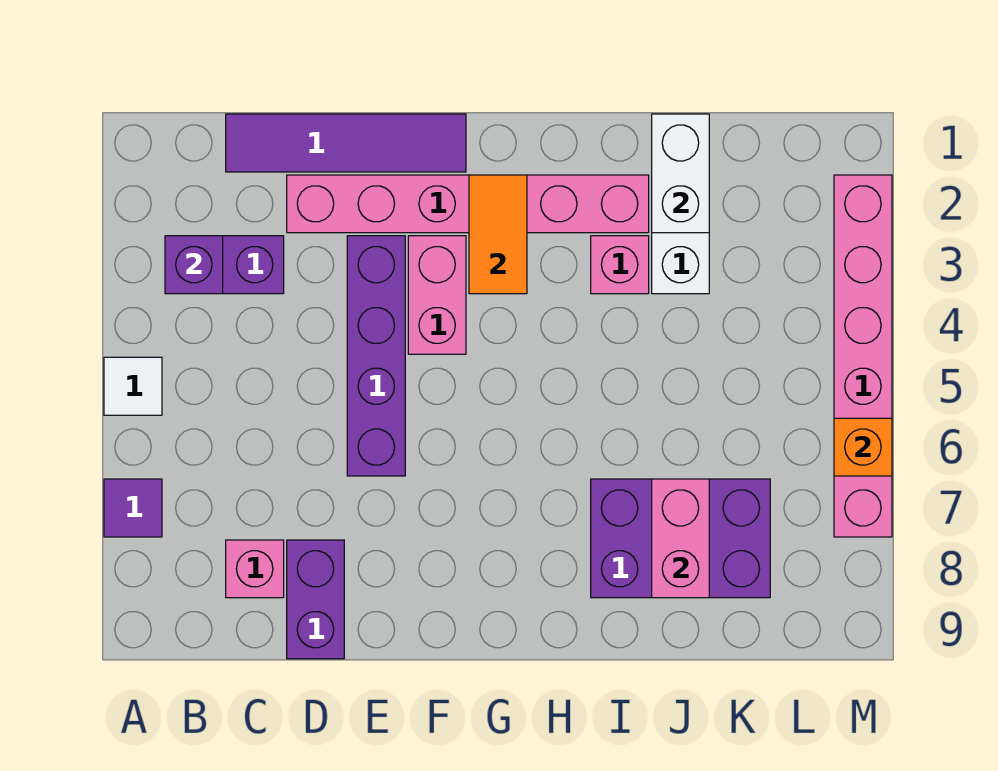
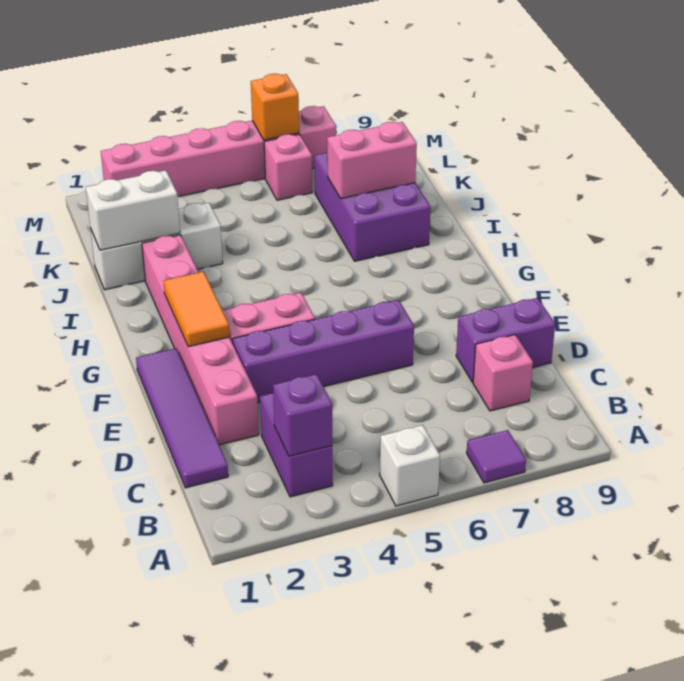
white 1x1 tile [104,357,162,415] -> white 1x1 brick [380,425,440,506]
orange 1x2 tile [469,175,527,294] -> orange 1x2 tile turned to [164,272,230,347]
pink 1x1 brick [591,236,649,294] -> pink 1x1 brick moved to [264,134,312,200]

